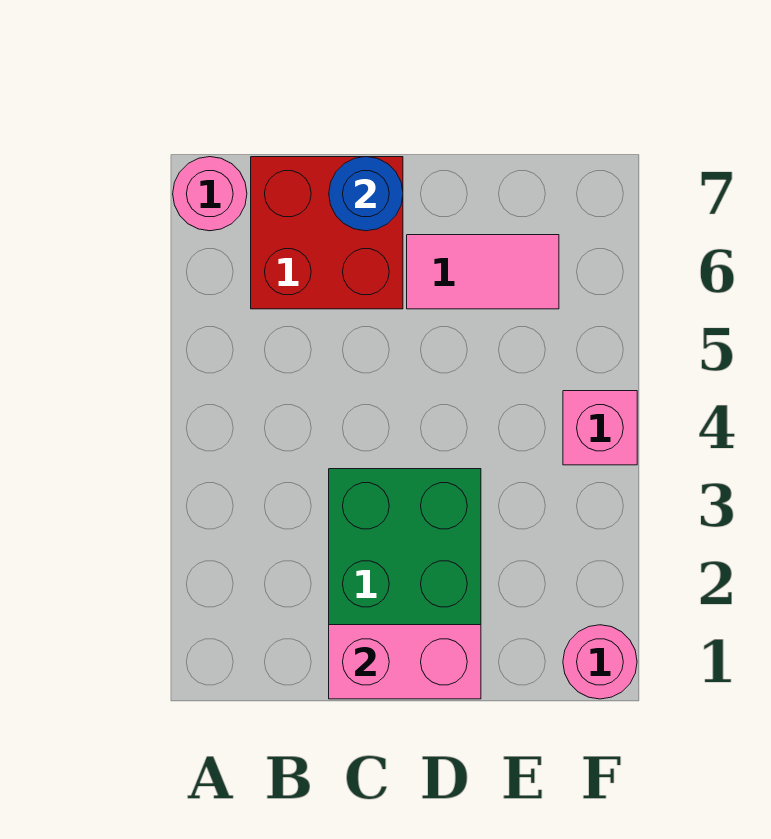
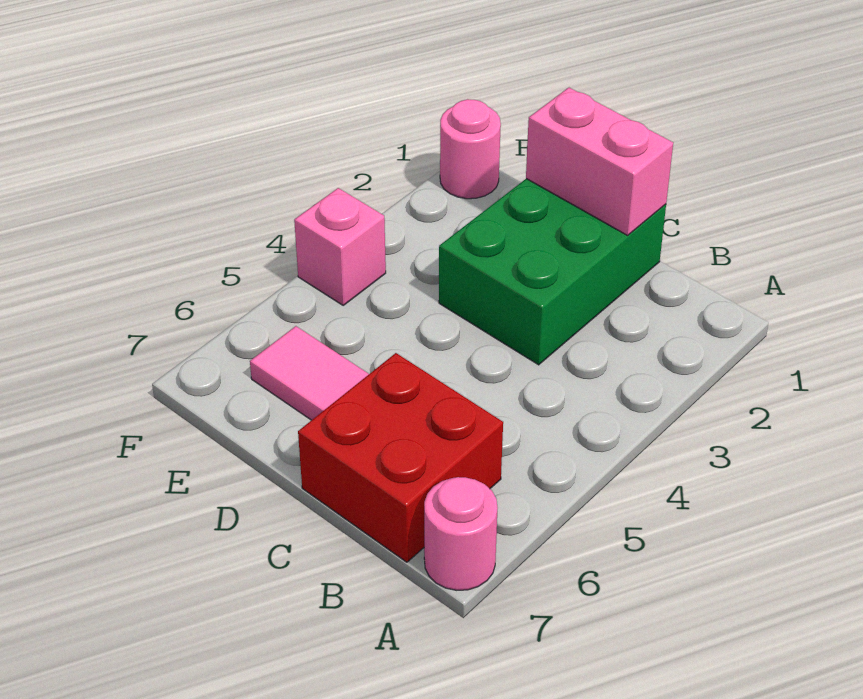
blue 1x1 round brick [329,157,403,231] -> none

